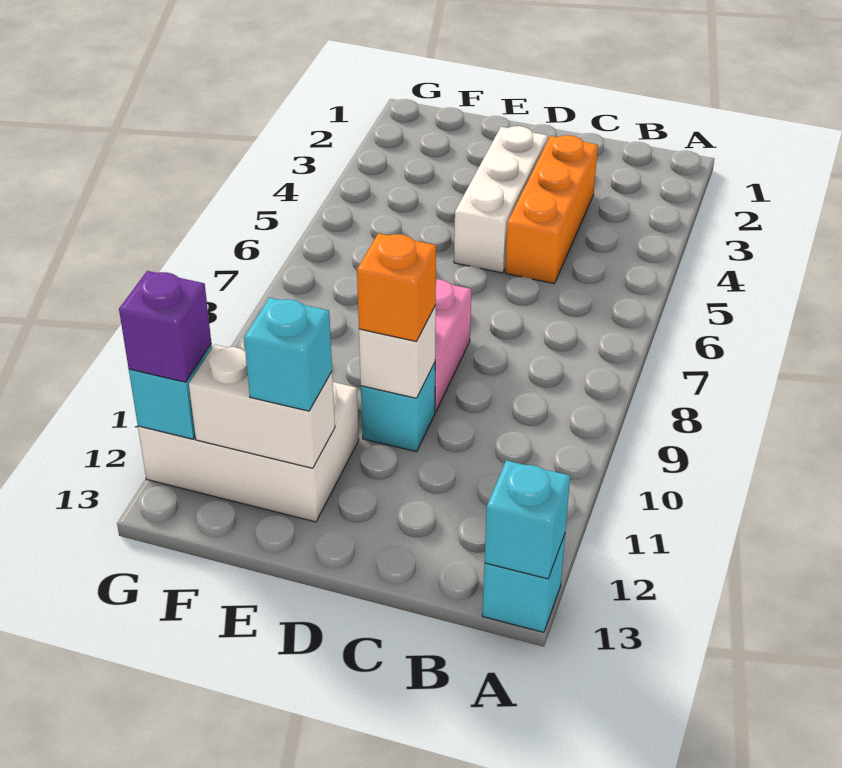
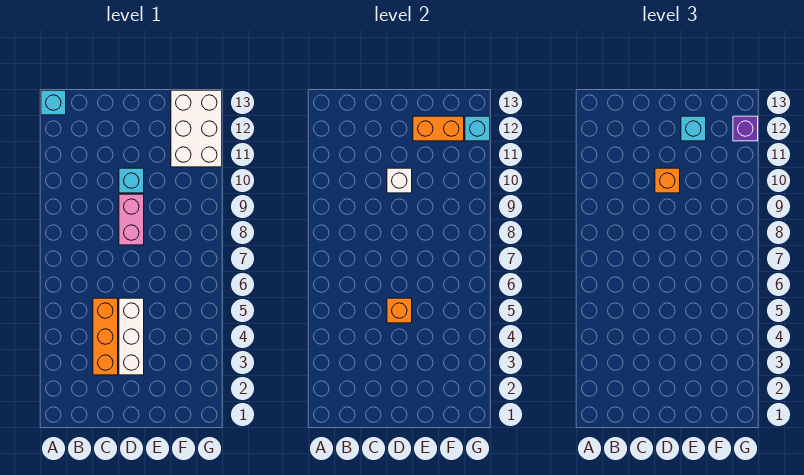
cyan 1x1 brick [485,461,570,579] -> none
none -> orange 1x1 brick [387,298,412,323]
white 2x3 brick [138,382,359,522] -> white 2x3 brick turned to [171,90,222,167]
white 1x2 brick [189,345,335,468] -> orange 1x2 brick [413,116,464,141]

